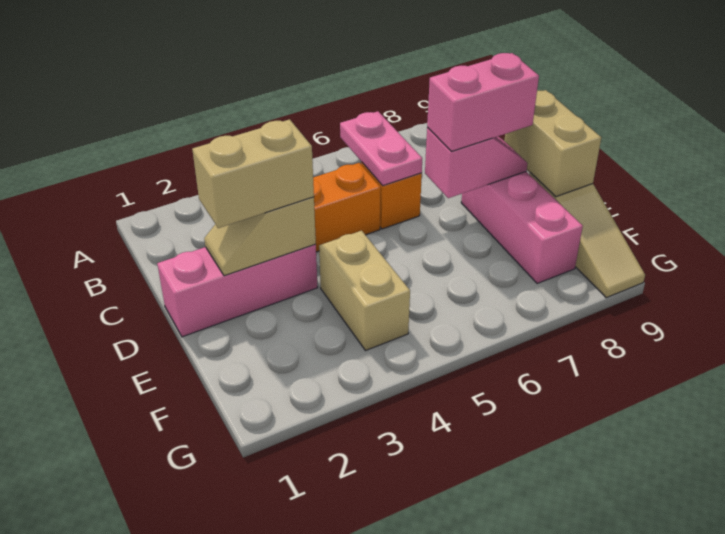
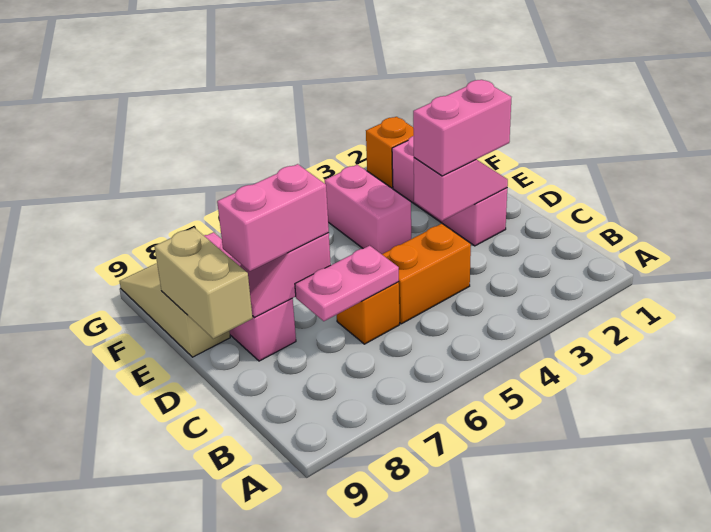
pink 1x2 plate [340,111,422,186] -> pink 1x2 plate turned to [295,246,399,321]
pink 1x3 brick [157,244,318,337] -> pink 1x3 brick turned to [392,136,507,246]
tan 1x2 slope [204,197,316,276] -> pink 1x2 slope [414,158,508,221]
tan 1x2 brick [192,119,314,228] -> pink 1x2 brick [413,80,511,176]
tan 1x2 brick [319,231,410,351] -> pink 1x2 brick [325,165,411,254]
none -> orange 1x1 brick [366,117,414,188]

